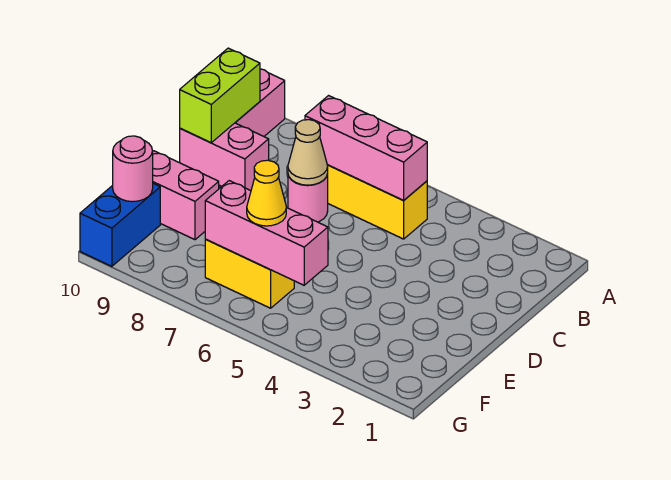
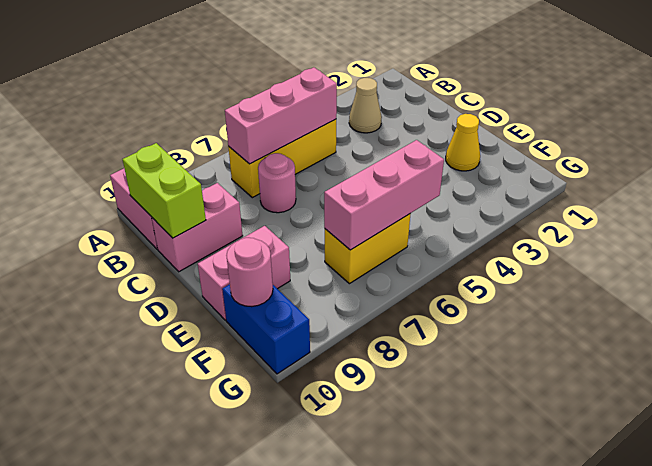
tan 1x1 cone [288,120,328,185] -> tan 1x1 cone moved to [349,78,382,133]
yellow 1x1 cone [247,160,286,226] -> yellow 1x1 cone moved to [446,114,480,171]

